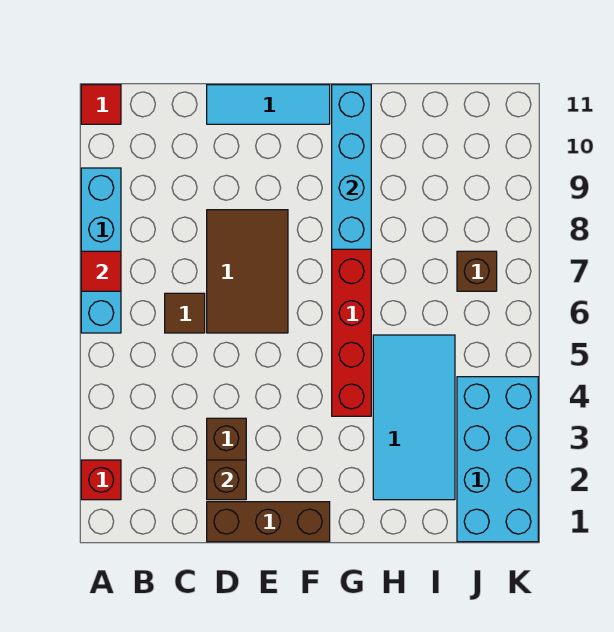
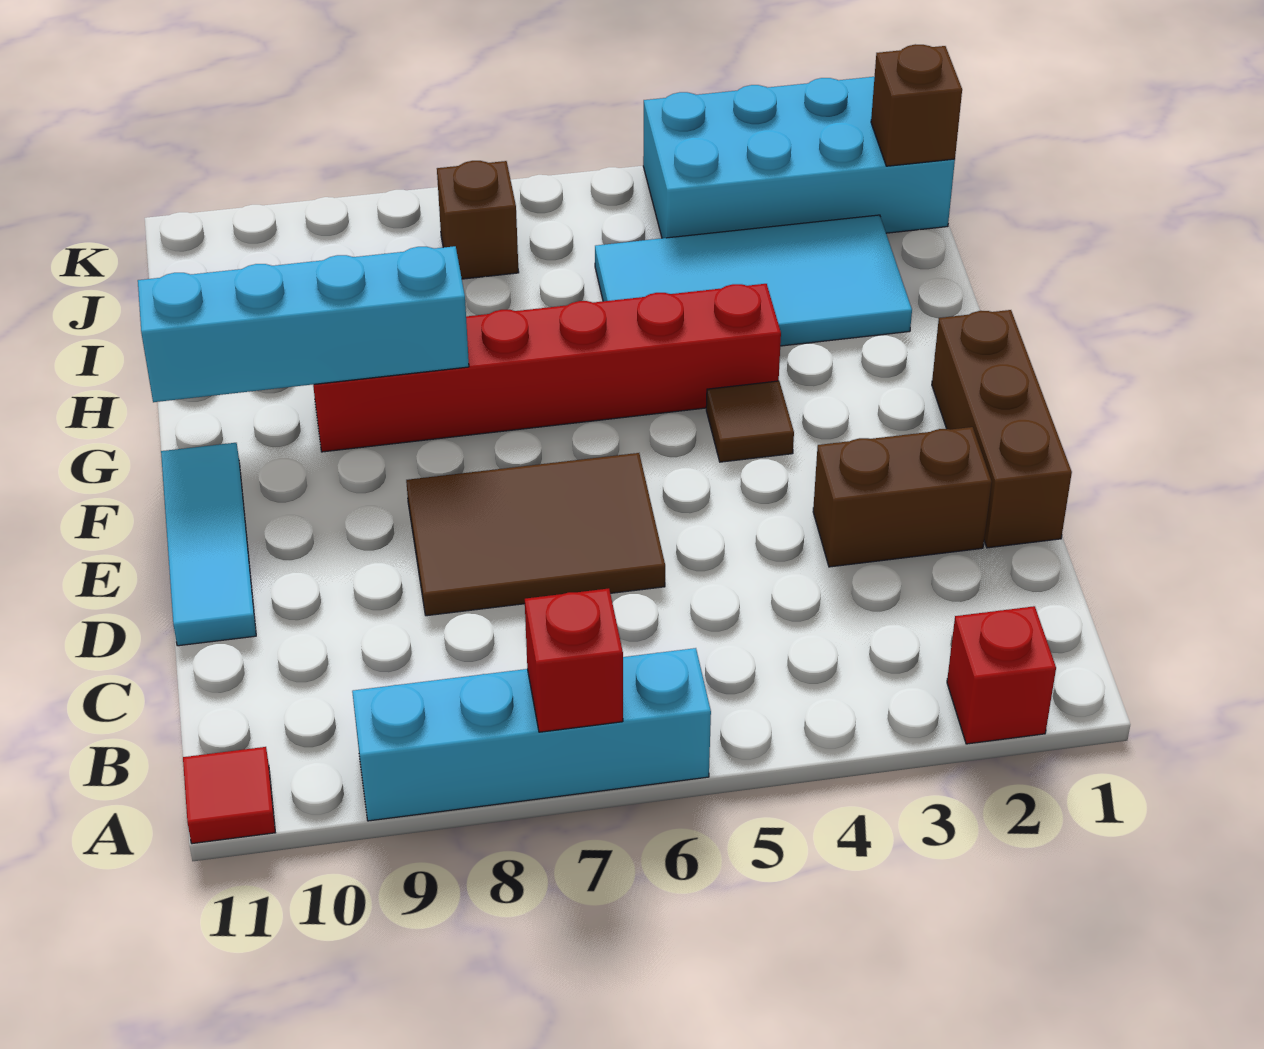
red 1x1 tile [81,251,121,291] -> red 1x1 brick [525,588,623,732]
brown 1x1 tile [165,293,205,333] -> brown 1x1 tile moved to [706,381,794,462]
brown 1x1 brick [207,460,246,500] -> brown 1x1 brick moved to [871,44,962,166]

